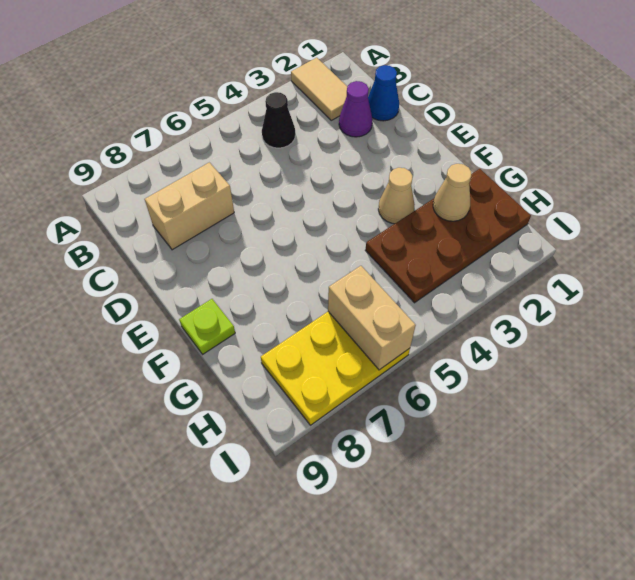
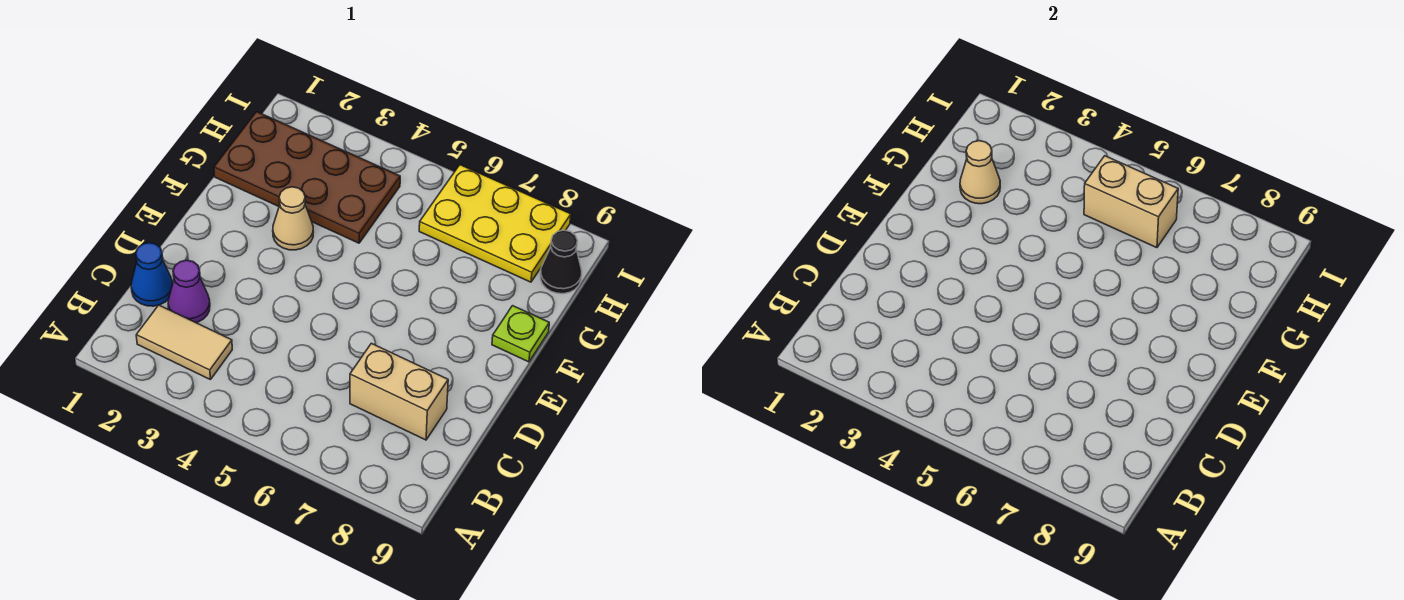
tan 1x2 tile [291,58,347,120] -> tan 1x2 tile turned to [136,305,232,380]
black 1x1 cone [262,92,295,148] -> black 1x1 cone moved to [540,230,582,294]
tan 1x2 brick [328,266,416,370] -> tan 1x2 brick turned to [1084,156,1178,248]

